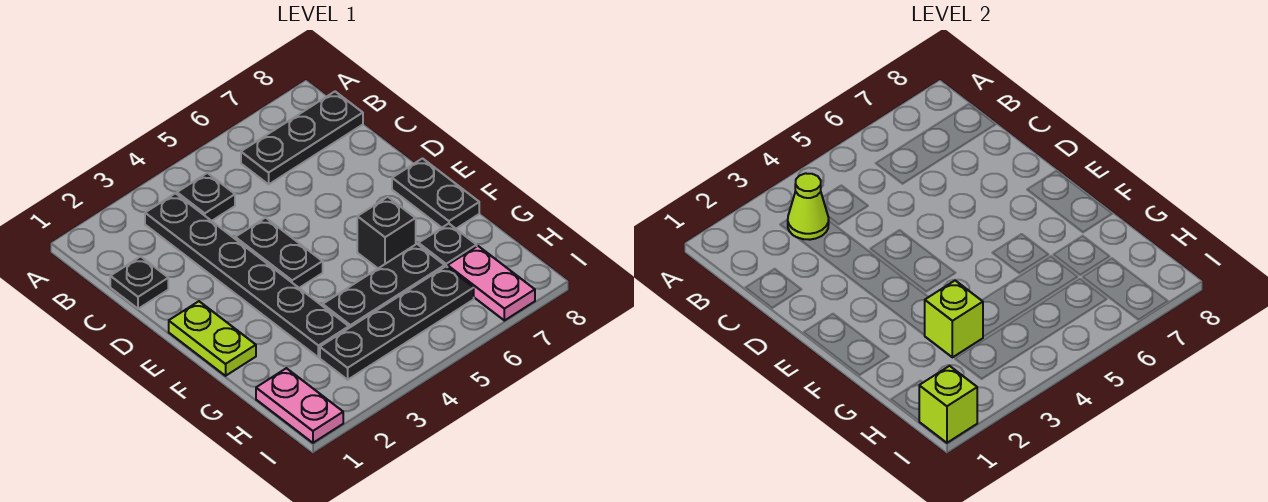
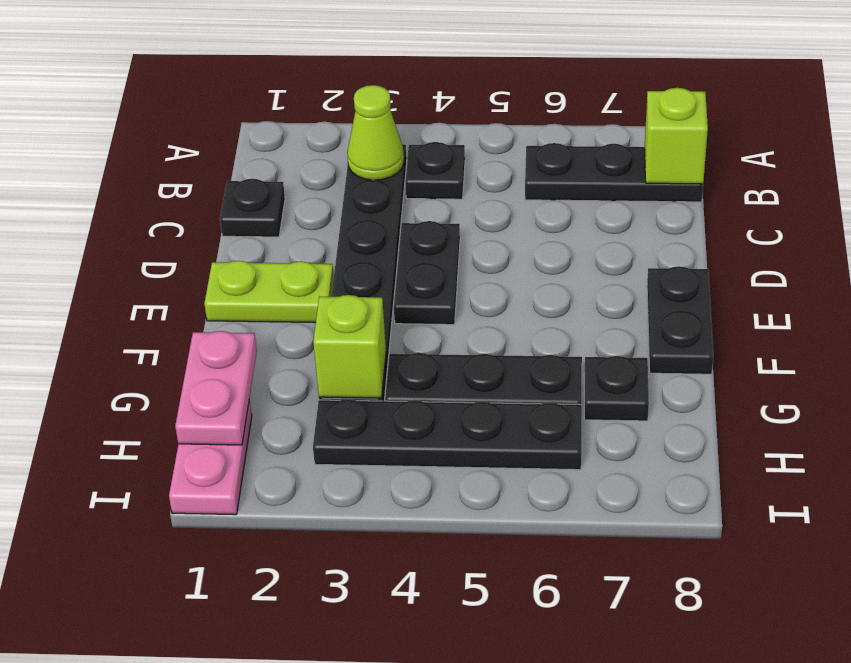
lime 1x2 plate [169,301,256,376] -> lime 1x2 plate turned to [204,261,334,323]
black 1x1 brick [357,197,416,268] -> none
pink 1x2 plate [448,246,535,321] -> pink 1x2 plate moved to [175,331,257,445]
lime 1x1 brick [919,366,977,443] -> lime 1x1 brick moved to [645,88,708,184]

